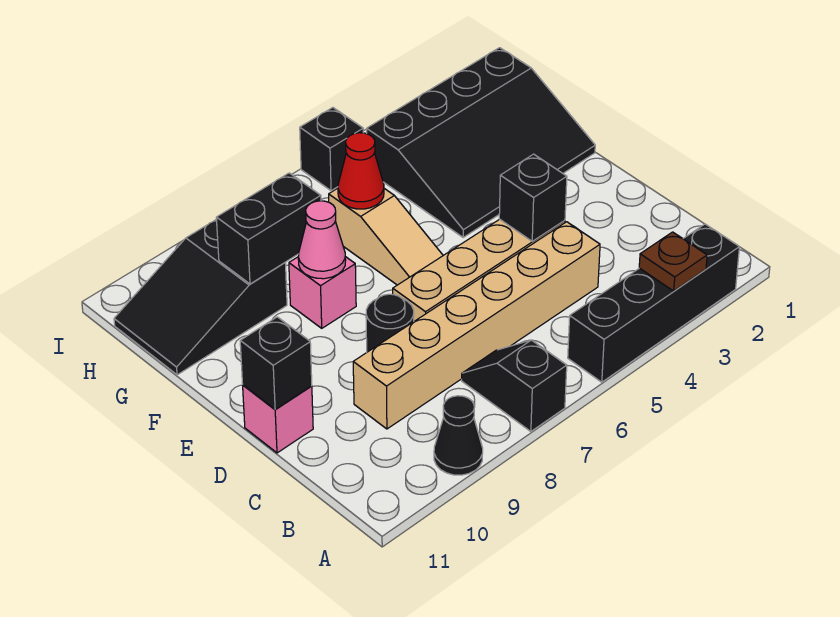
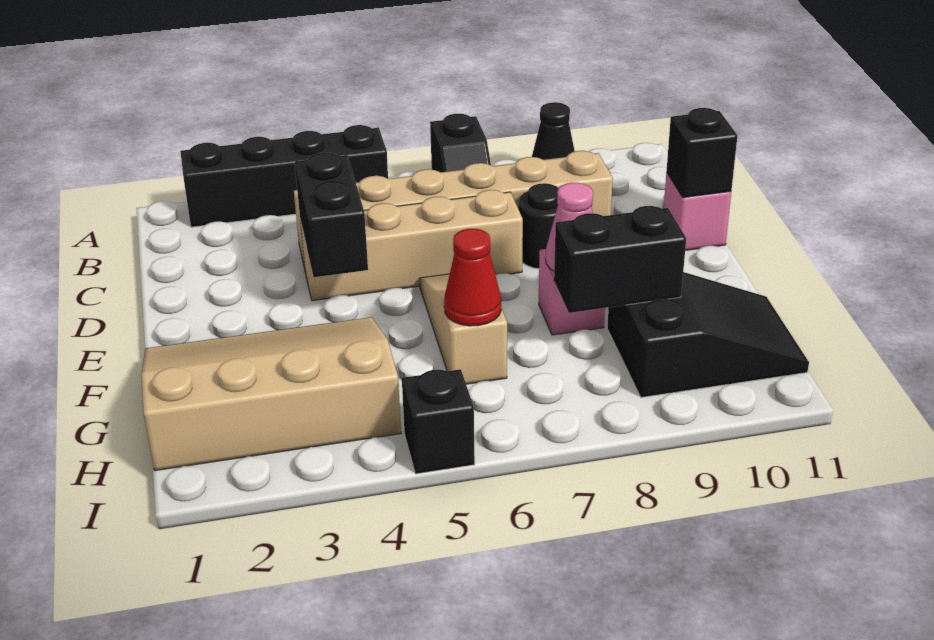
brown 1x1 plate [639,232,707,291] -> none
black 1x1 brick [499,154,567,241] -> black 1x2 brick [295,153,368,277]
black 3x4 slope [366,48,595,237] -> tan 3x4 slope [141,317,401,471]

